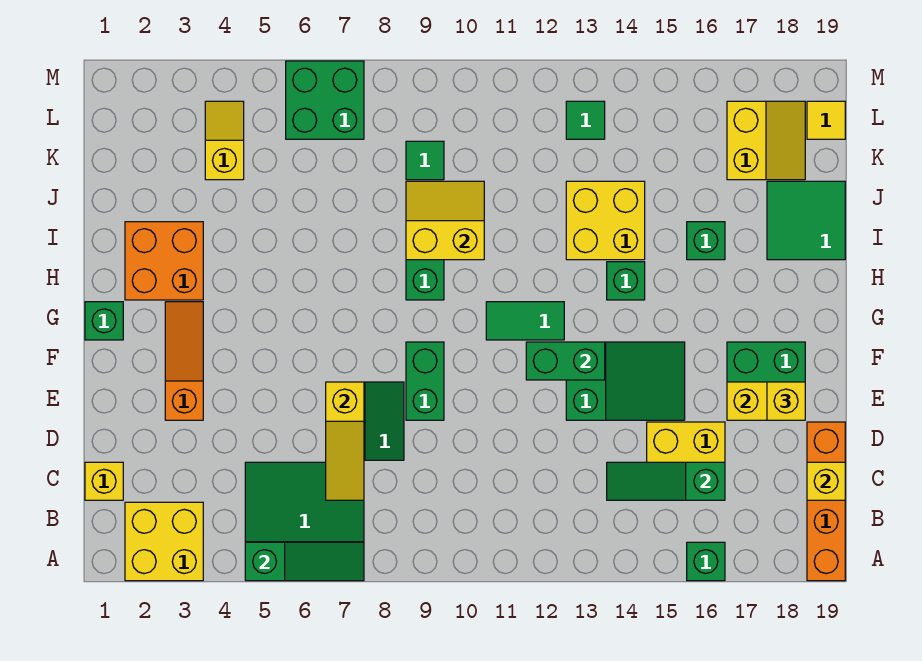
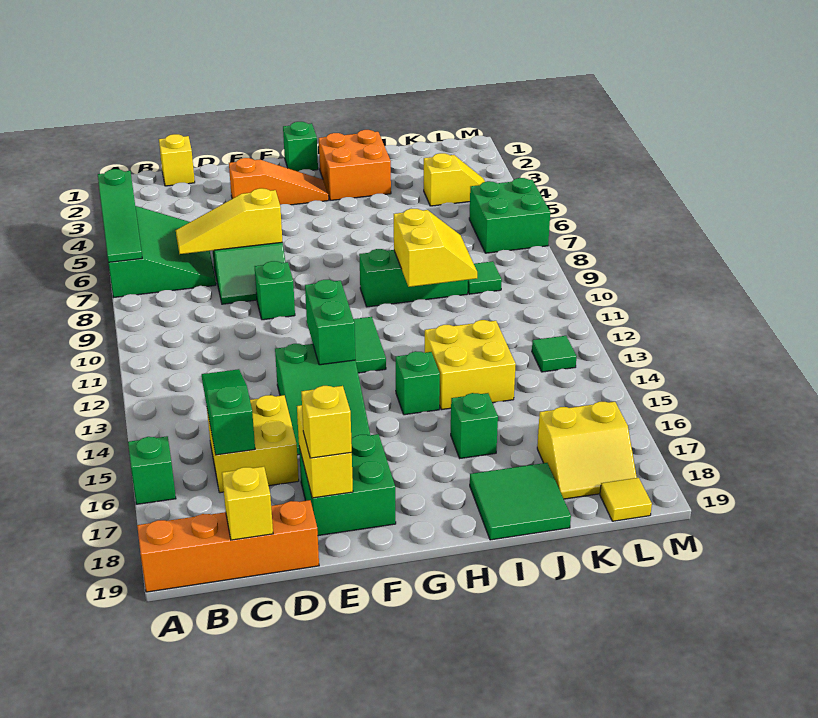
yellow 2x2 brick [125,502,203,581] -> none
green 1x2 brick [406,342,444,420] -> green 1x1 brick [255,261,295,320]

